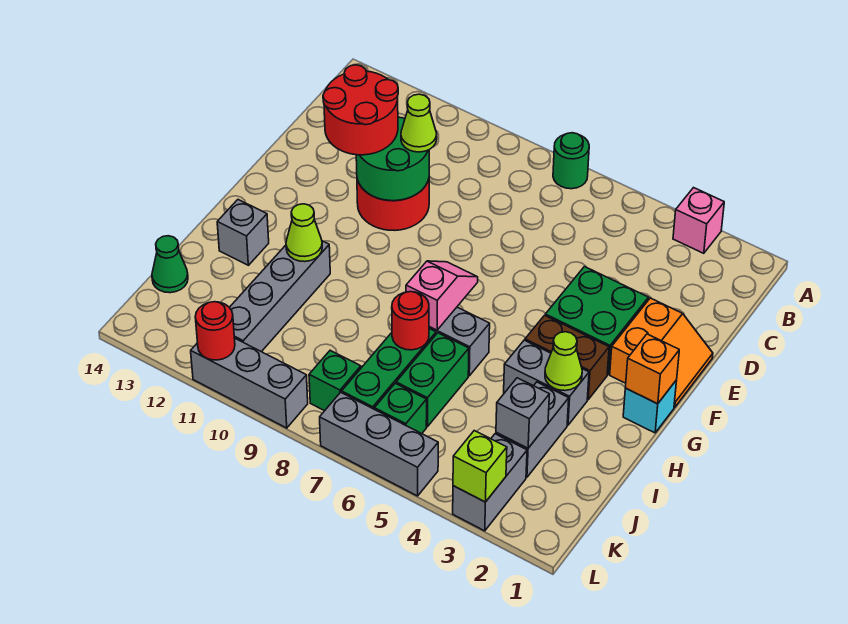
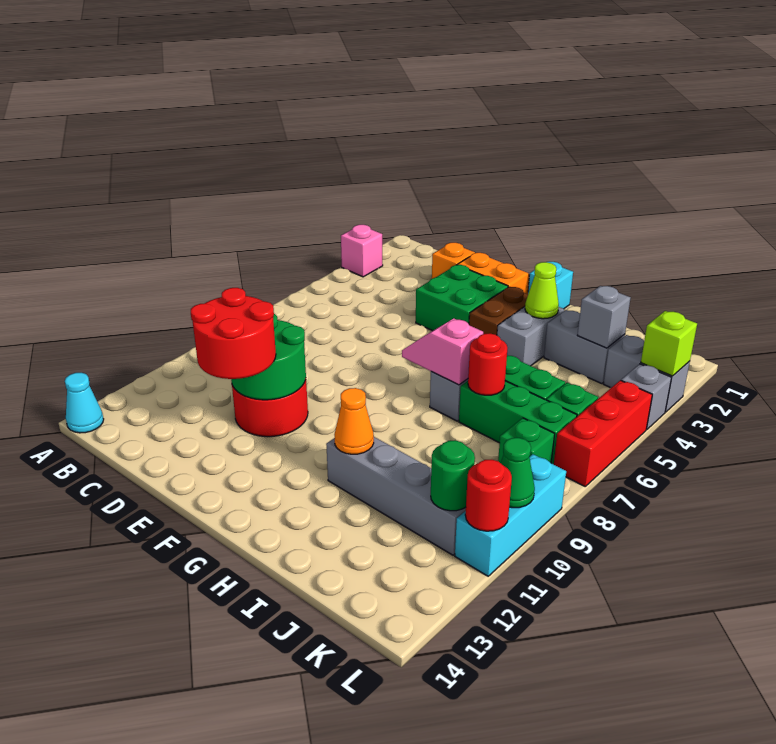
green 1x1 round brick [553,133,589,189] -> green 1x1 round brick moved to [431,440,475,511]
none -> cyan 1x1 cone [65,373,104,433]
lime 1x1 cone [401,94,437,152] -> none
orange 1x1 brick [625,334,679,404] -> orange 1x1 brick moved to [432,243,475,278]
lime 1x1 cone [286,204,322,262] -> orange 1x1 cone [334,388,374,454]
grey 1x1 brick [217,200,269,265] -> grey 1x1 brick moved to [621,364,671,430]
green 1x1 cone [152,236,188,293] -> green 1x1 cone moved to [501,438,535,508]
grey 1x3 brick [320,392,438,496] -> red 1x3 brick [554,380,652,486]
grey 1x3 brick [191,338,308,428] -> cyan 1x3 brick [455,454,566,576]

